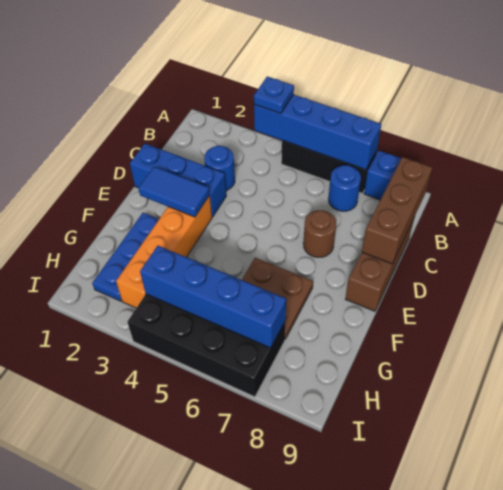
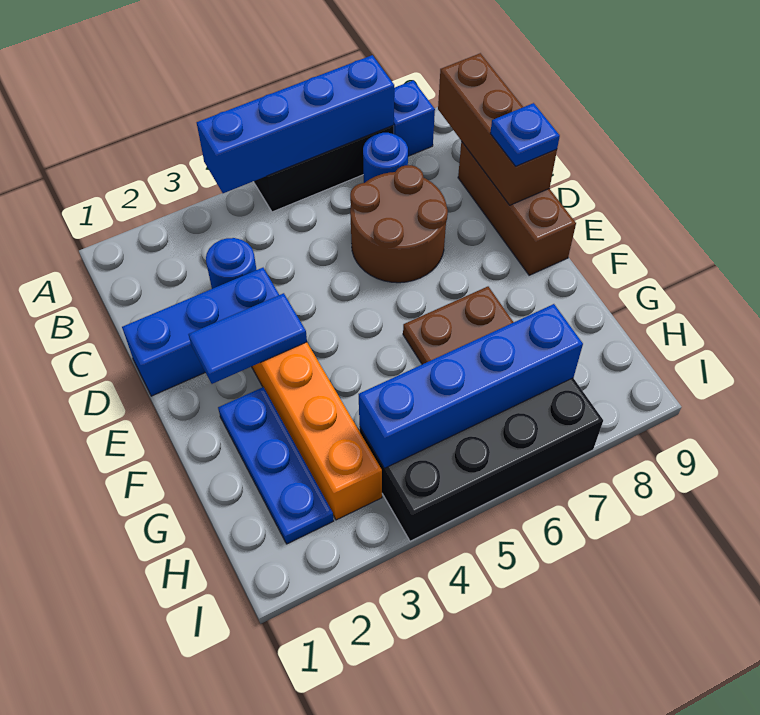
blue 1x1 plate [254,76,294,114] -> blue 1x1 plate moved to [490,103,560,166]
brown 1x1 round brick [303,210,336,257] -> brown 2x2 round brick [350,165,448,283]

